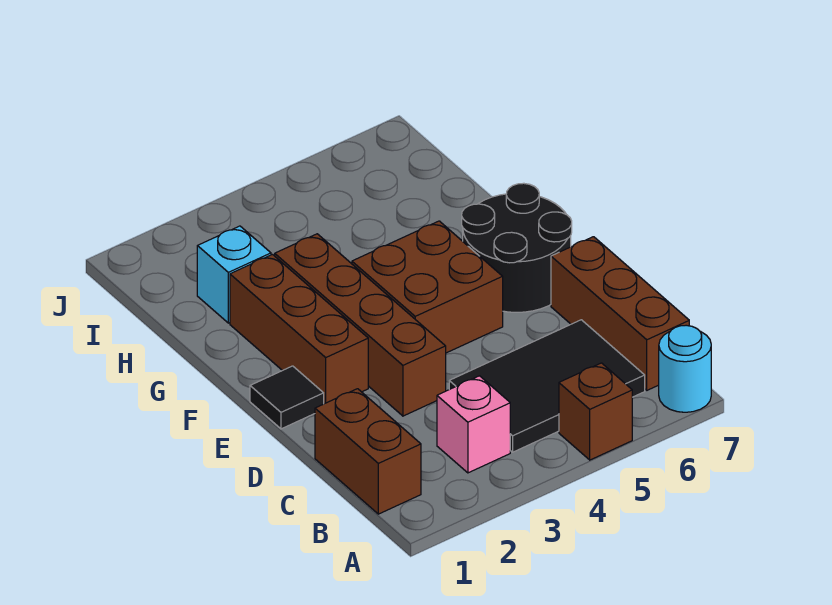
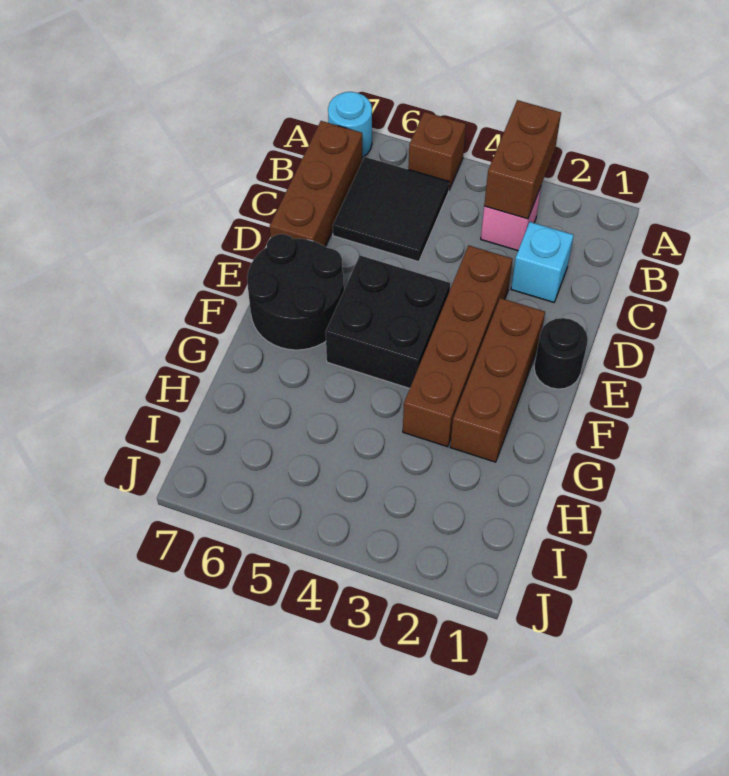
brown 1x2 brick [315,389,421,514] -> brown 1x2 brick moved to [484,100,561,219]
black 2x3 tile [449,320,645,452] -> black 2x2 tile [333,157,449,262]
black 1x1 tile [250,366,324,429] -> black 1x1 round brick [534,318,588,389]
brown 2x2 brick [352,221,503,353] -> black 2x2 brick [326,256,450,388]
cyan 1x1 brick [197,226,271,323] -> cyan 1x1 brick moved to [511,222,574,302]

